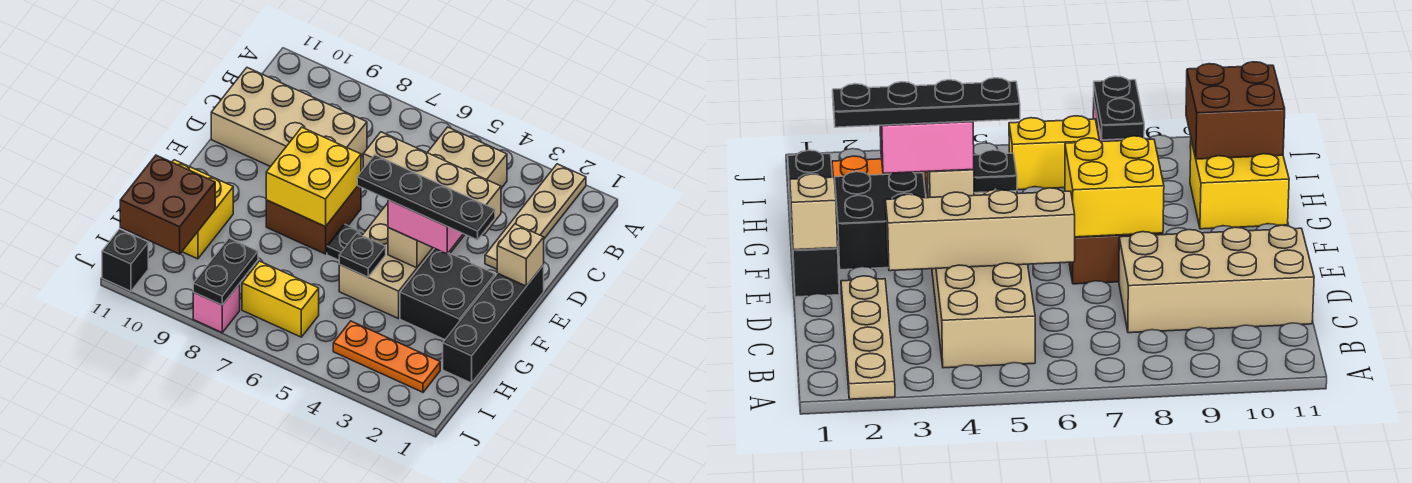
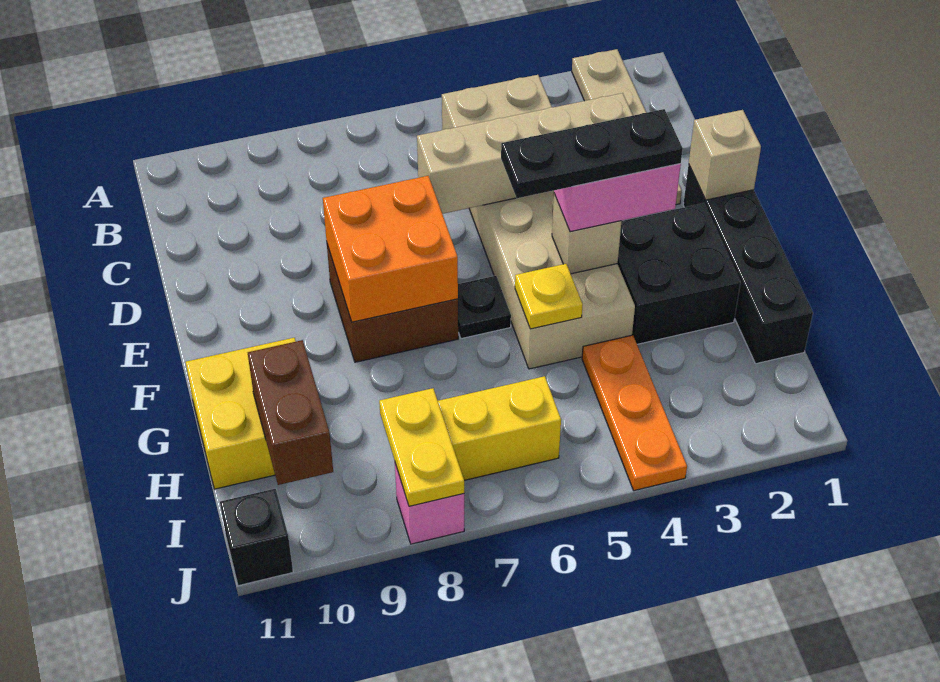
tan 2x4 brick [211,68,367,167] -> none
yellow 2x2 brick [266,127,361,227] -> orange 2x2 brick [323,176,458,322]
black 1x4 plate [357,155,495,240] -> black 1x3 plate [501,109,683,198]
black 1x1 plate [339,233,386,277] -> yellow 1x1 plate [515,264,583,329]
brown 2x2 brick [120,155,215,254] -> brown 1x2 brick [248,340,333,485]
orange 1x3 plate [333,321,440,392] -> orange 1x3 plate turned to [582,335,687,491]
black 1x2 plate [193,238,258,305] -> yellow 1x2 plate [379,388,464,506]

